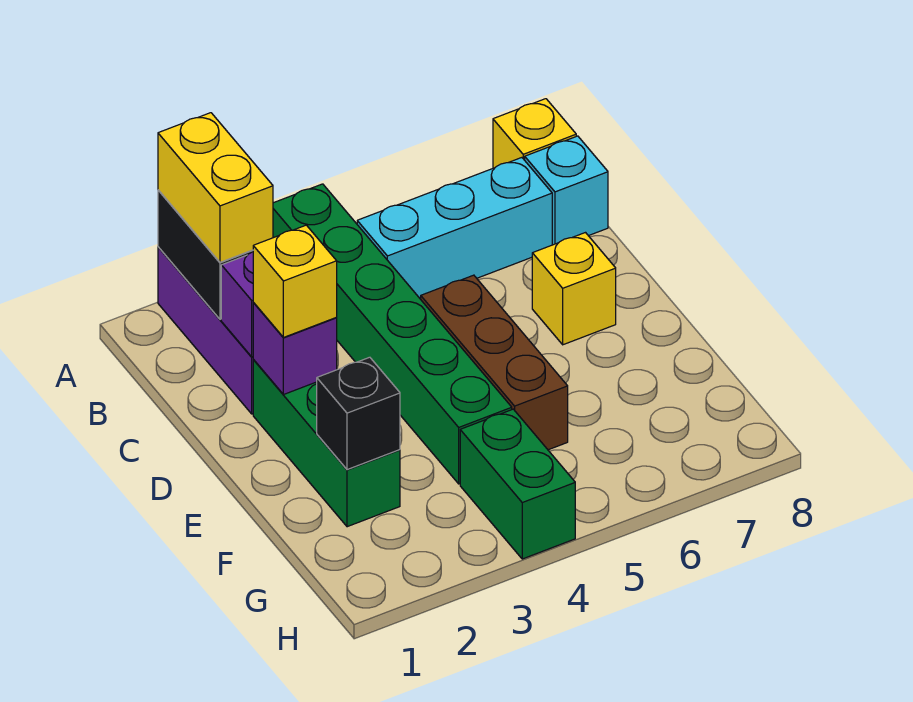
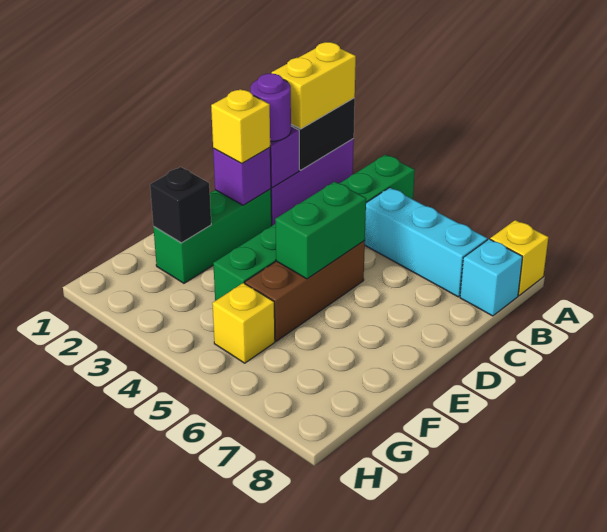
none -> purple 1x1 round brick [250,74,291,141]
yellow 1x1 brick [532,233,616,345] -> yellow 1x1 brick moved to [212,283,275,363]
green 1x2 brick [460,409,575,559] -> green 1x2 brick moved to [275,182,366,279]

